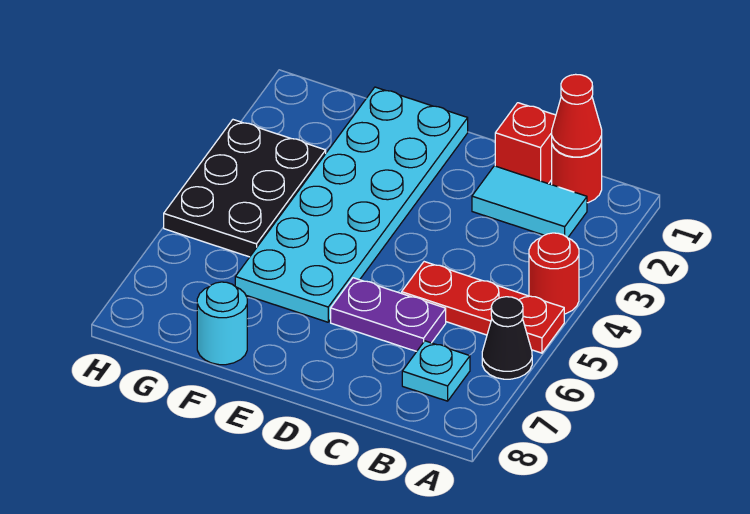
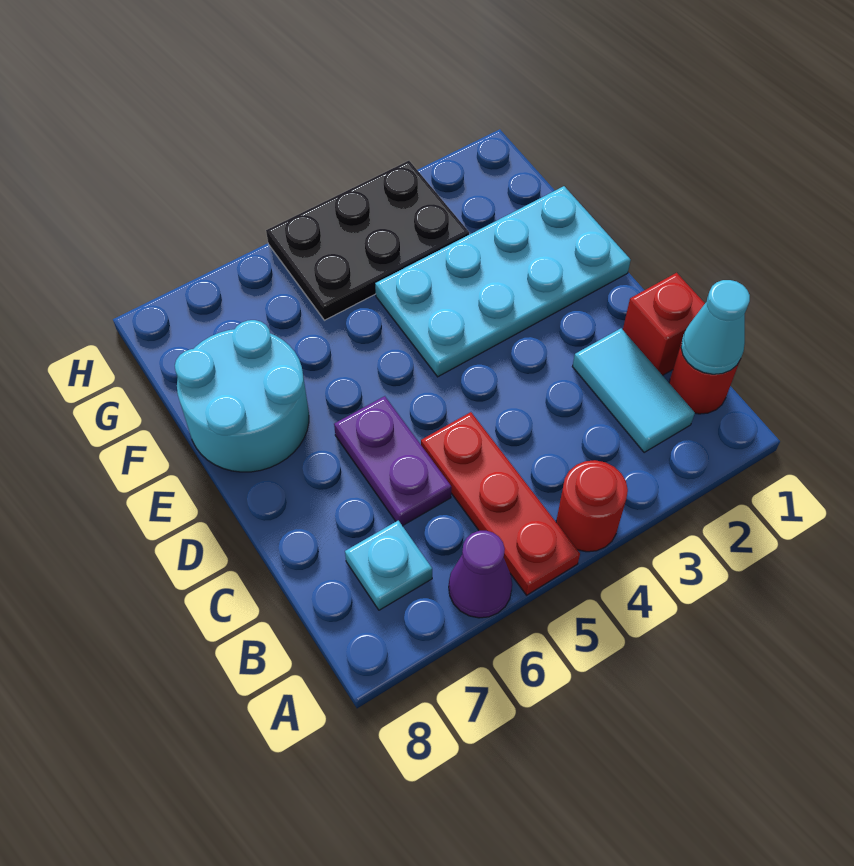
black 1x1 cone [482,297,532,379] -> purple 1x1 cone [449,531,512,618]
red 1x1 cone [552,74,602,157] -> cyan 1x1 cone [681,280,750,374]
cyan 2x6 plate [235,87,468,322] -> cyan 2x4 plate [375,186,631,377]
cyan 1x1 round brick [197,282,247,365] -> cyan 2x2 round brick [175,320,309,472]

